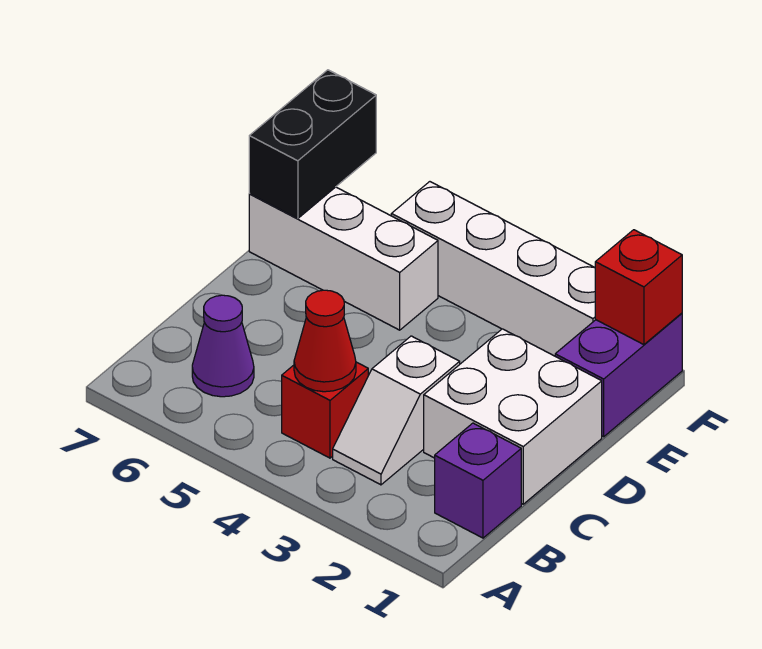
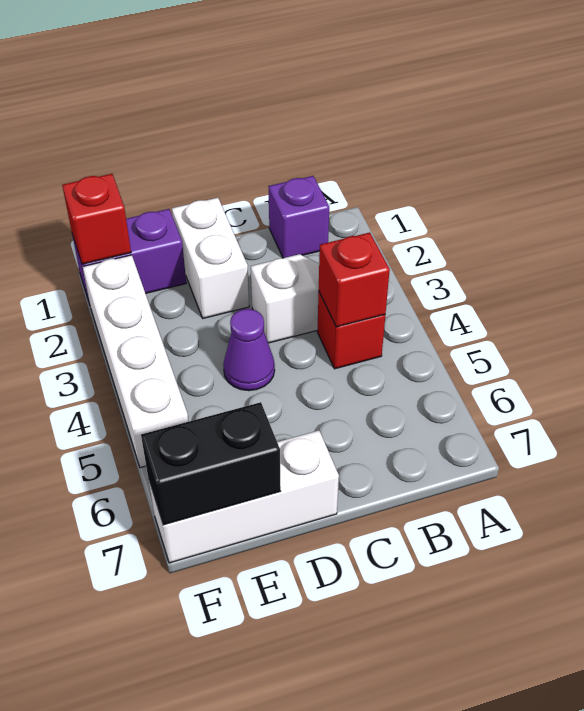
red 1x1 cone [294,290,356,392] -> red 1x1 brick [319,233,390,327]
purple 1x1 cone [192,295,254,397] -> purple 1x1 cone moved to [223,309,275,391]
white 2x2 brick [424,329,602,504] -> white 1x2 brick [172,198,249,318]
white 1x3 brick [249,187,438,330] -> white 1x3 brick turned to [149,431,339,563]

